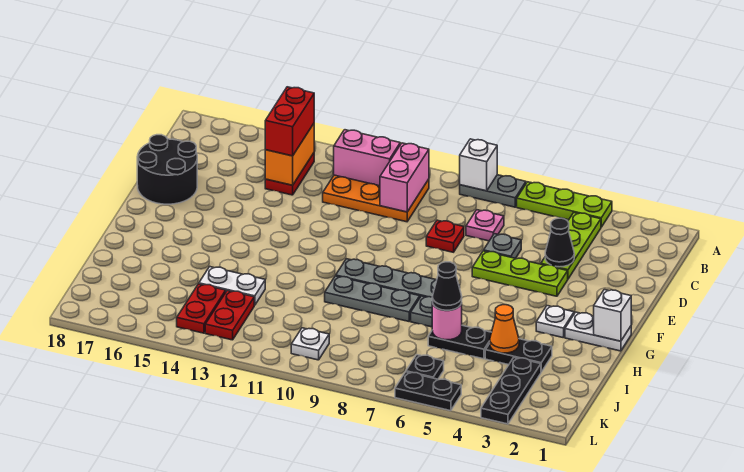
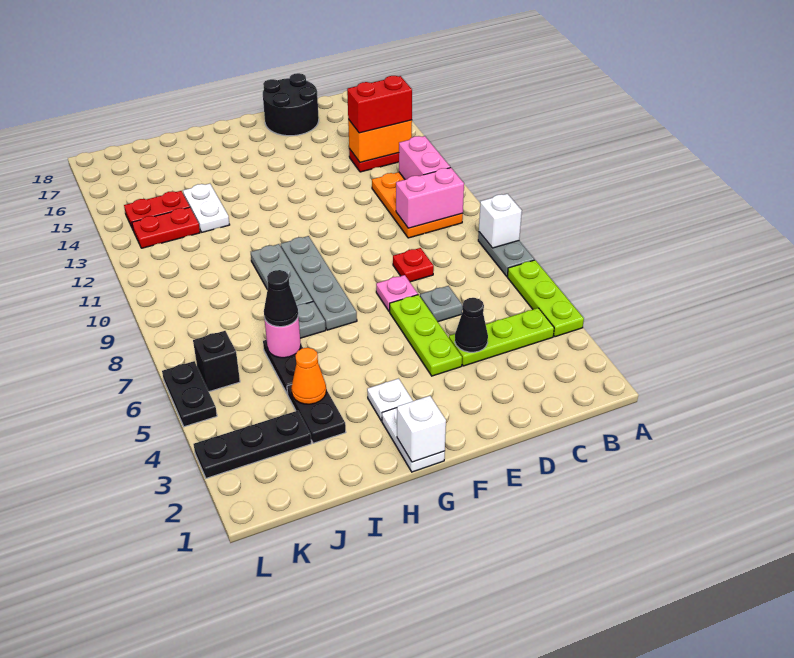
pink 1x1 plate [466,210,504,241] -> pink 1x1 plate moved to [376,275,418,312]
black 1x1 plate [406,355,444,379] -> black 1x1 brick [193,331,240,392]
white 1x1 plate [291,328,329,360] -> none

